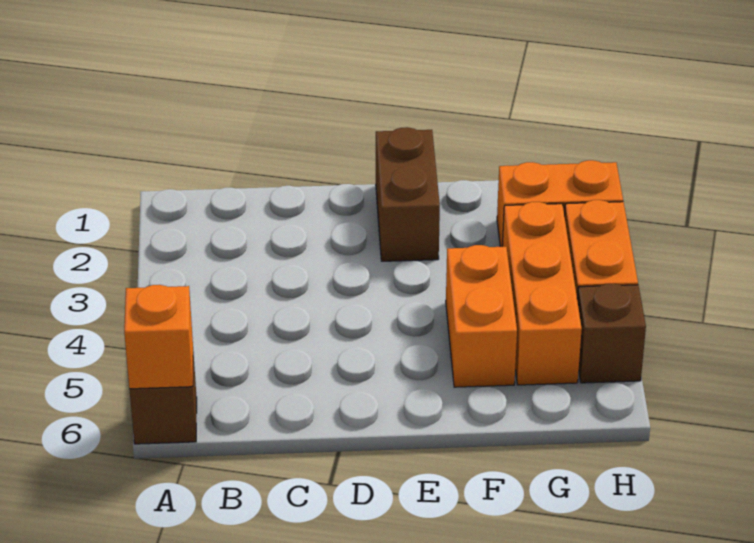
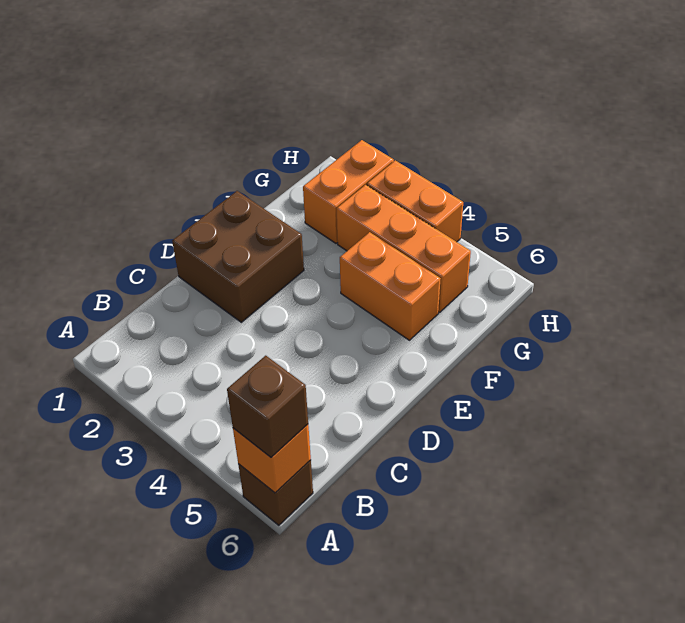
brown 1x2 brick [376,127,440,261] -> brown 2x2 brick [172,191,304,322]
brown 1x1 brick [577,284,646,383] -> brown 1x1 brick moved to [227,356,308,457]

